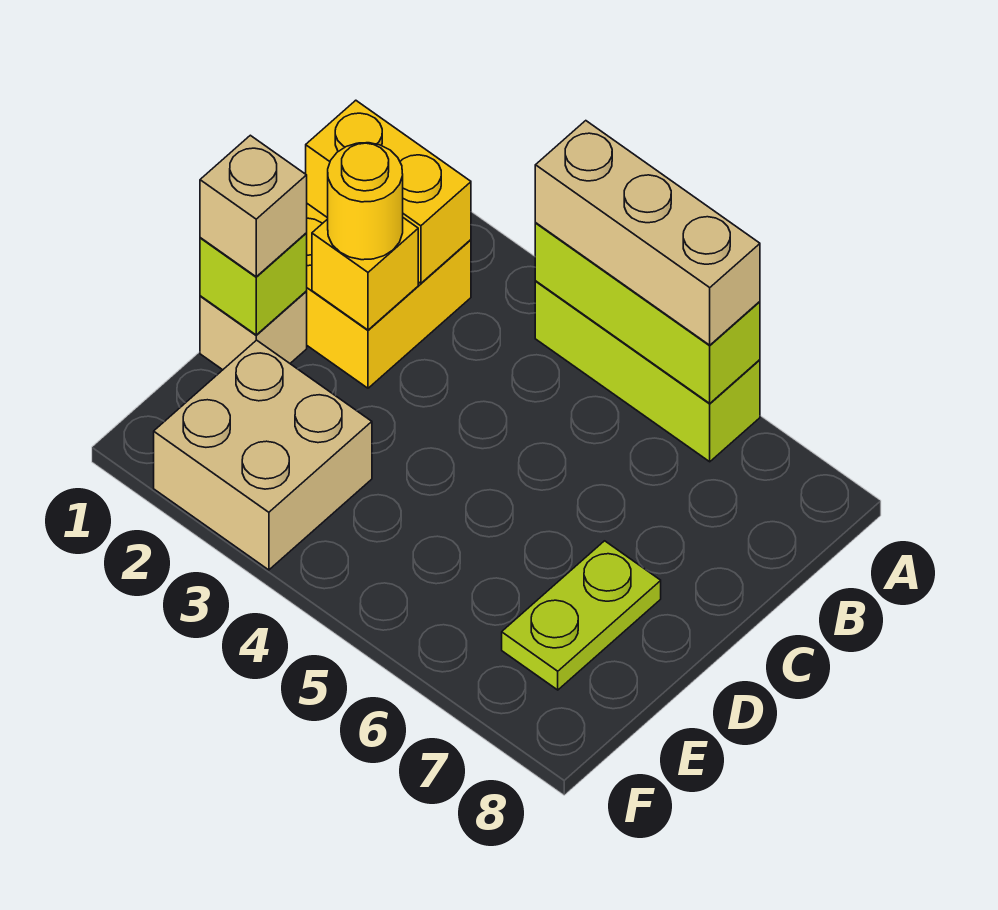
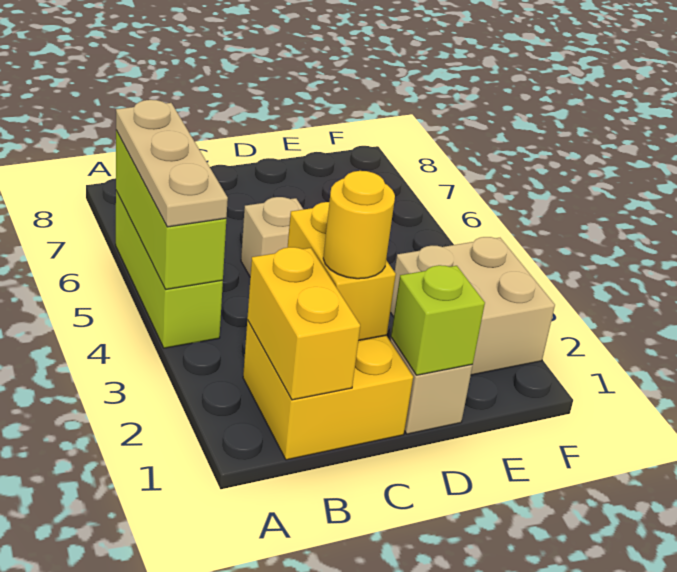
tan 1x3 brick [535,121,760,345] -> tan 1x3 plate [116,100,228,227]
yellow 1x1 brick [312,218,418,330] -> yellow 1x2 brick [287,202,396,341]
tan 1x1 brick [200,135,307,277] -> tan 1x1 brick moved to [241,197,303,276]
lime 1x2 plate [502,541,661,690] -> none

